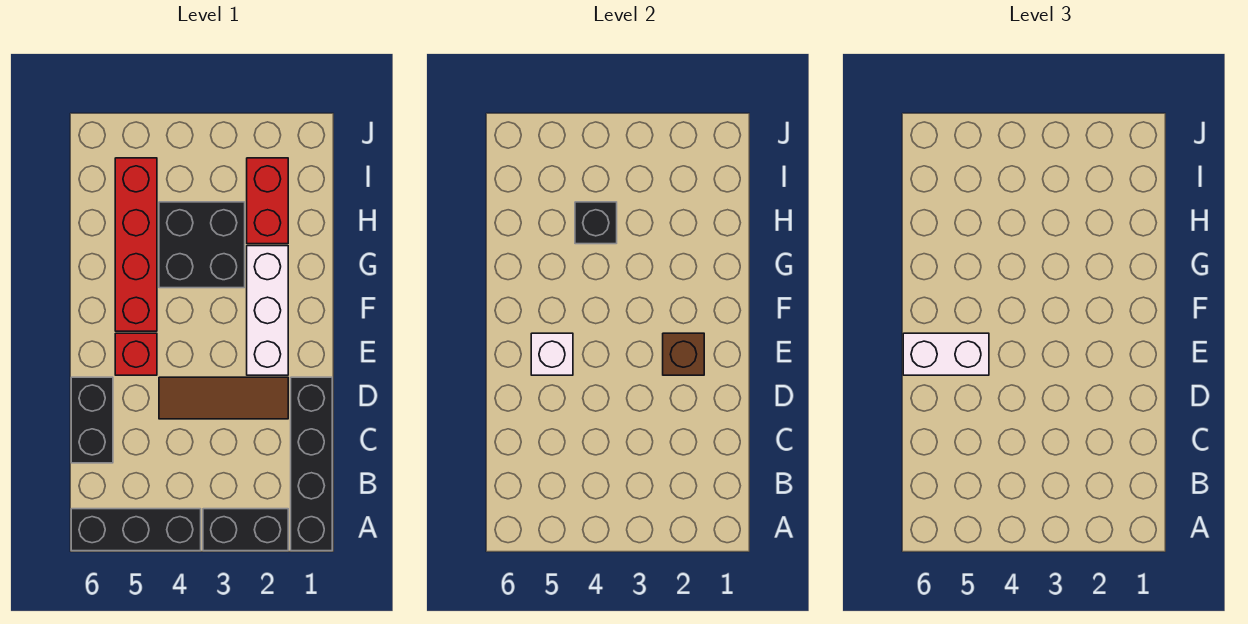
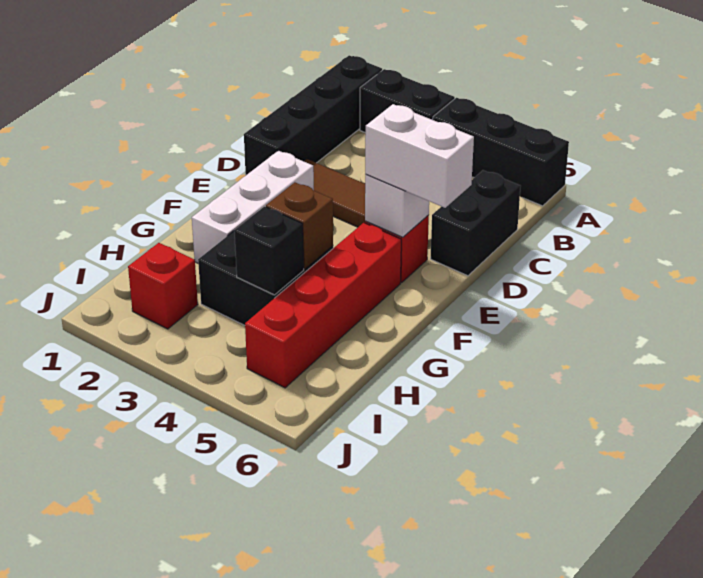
brown 1x1 brick [663,333,704,375] -> brown 1x1 brick moved to [266,182,333,269]
red 1x2 brick [247,158,288,244] -> red 1x1 brick [128,243,198,329]

